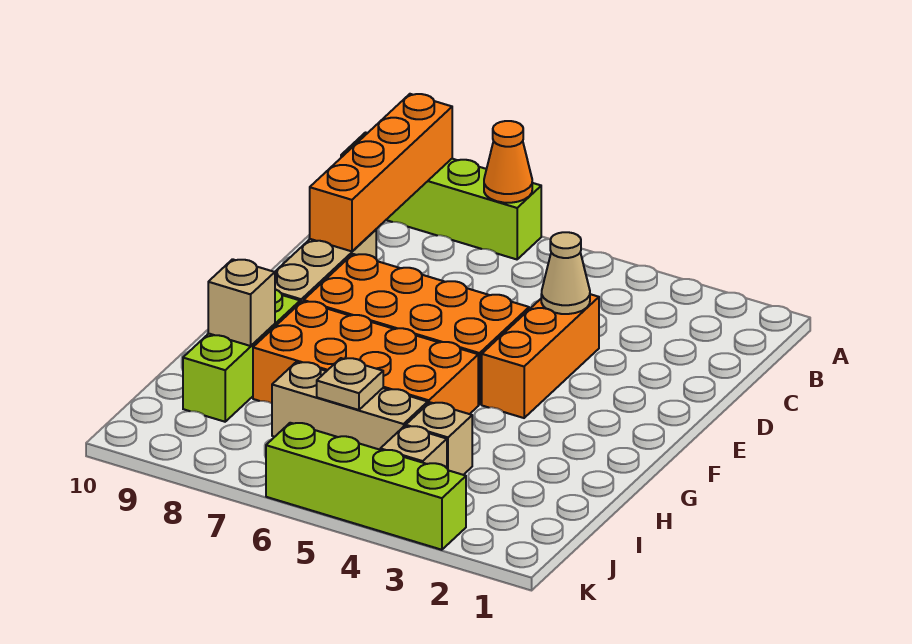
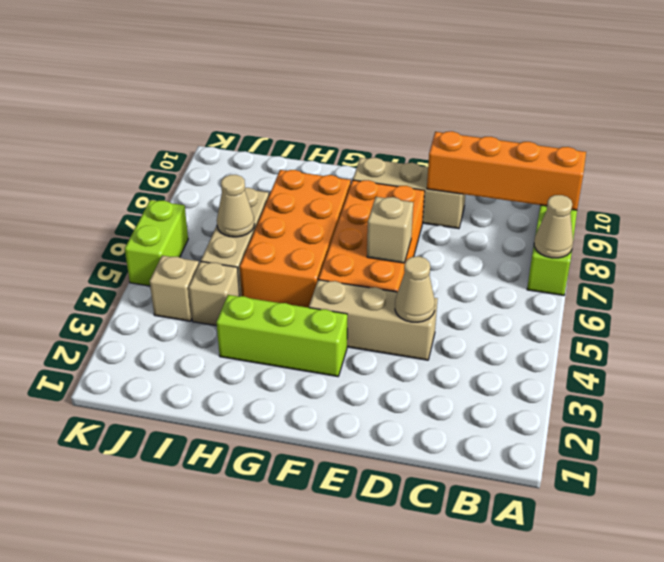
orange 1x1 cone [484,121,532,203] -> tan 1x1 cone [534,195,573,258]
orange 1x3 brick [482,294,599,418] -> tan 1x3 brick [309,280,438,360]
lime 1x3 brick [183,289,300,422] -> lime 1x3 brick moved to [216,295,347,377]
tan 1x1 brick [208,259,275,346] -> tan 1x1 brick moved to [367,197,413,263]
tan 1x1 plate [317,358,383,410] -> tan 1x1 cone [217,175,254,237]
lime 1x4 brick [266,423,466,550] -> lime 1x2 brick [125,200,188,286]

